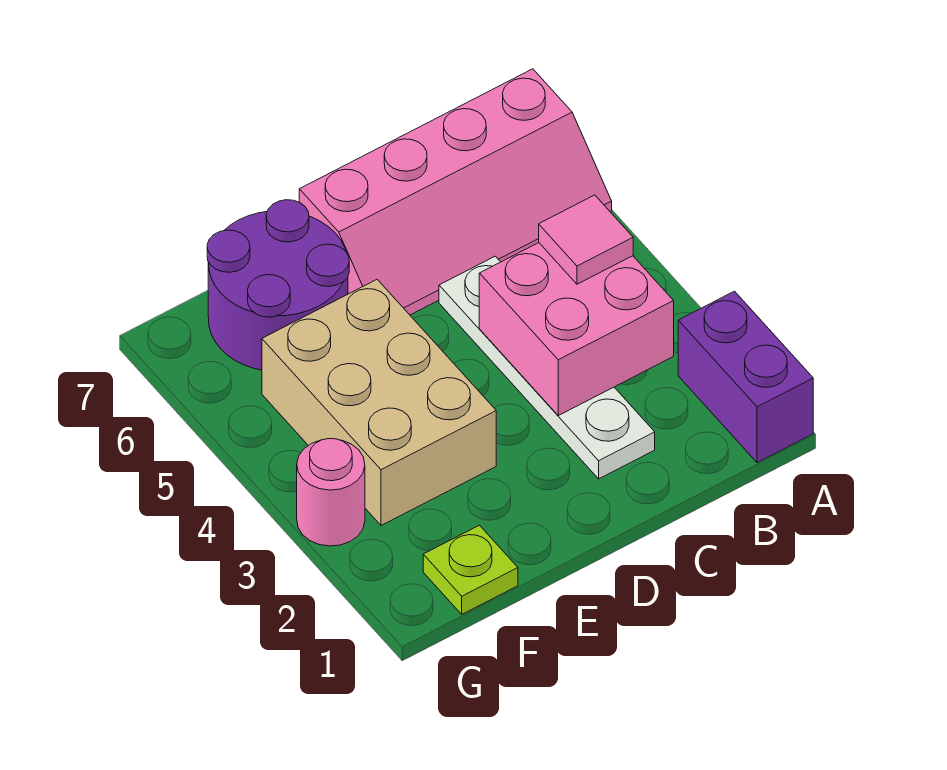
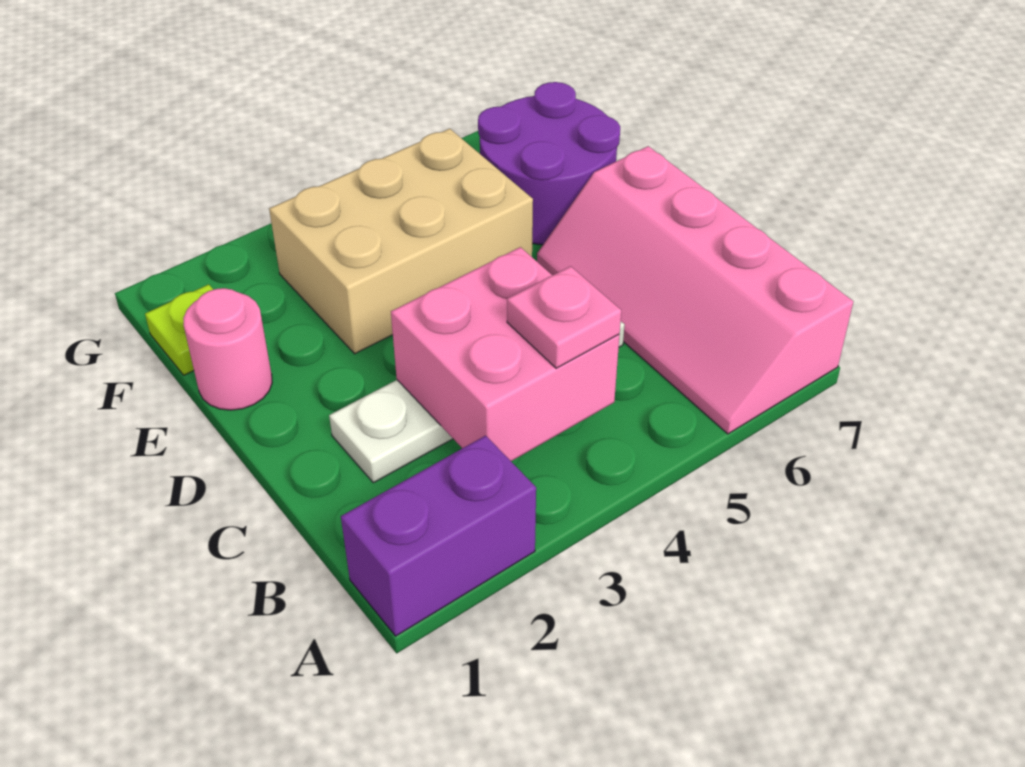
pink 1x1 tile [539,195,633,284] -> pink 1x1 plate [507,266,621,368]
pink 1x1 round brick [297,439,365,546] -> pink 1x1 round brick moved to [183,288,272,410]

